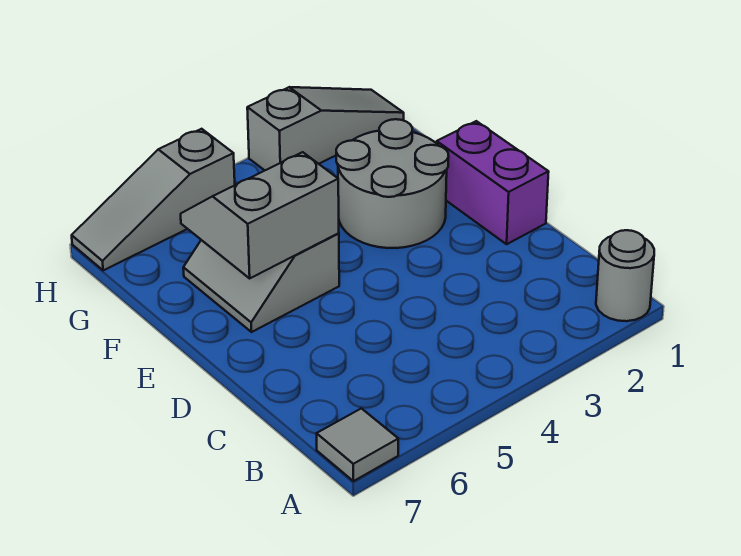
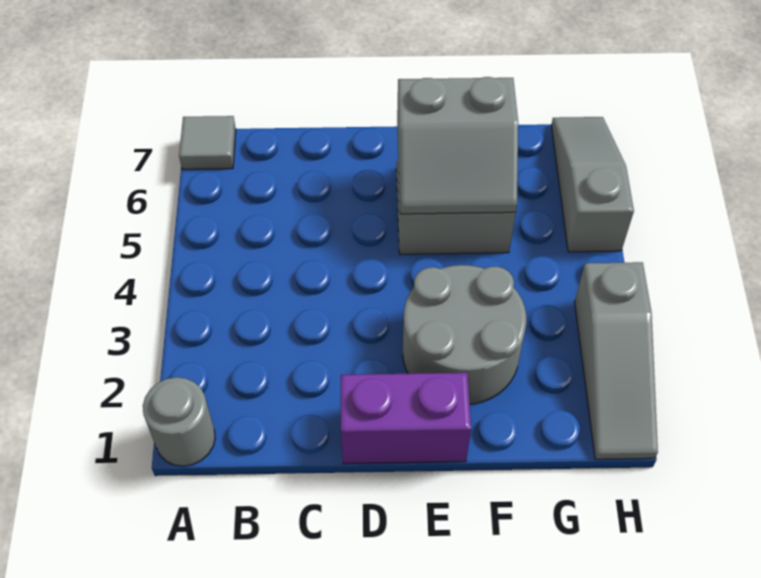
grey 2x2 slope [181,152,339,278] -> grey 2x2 slope turned to [397,77,518,214]

